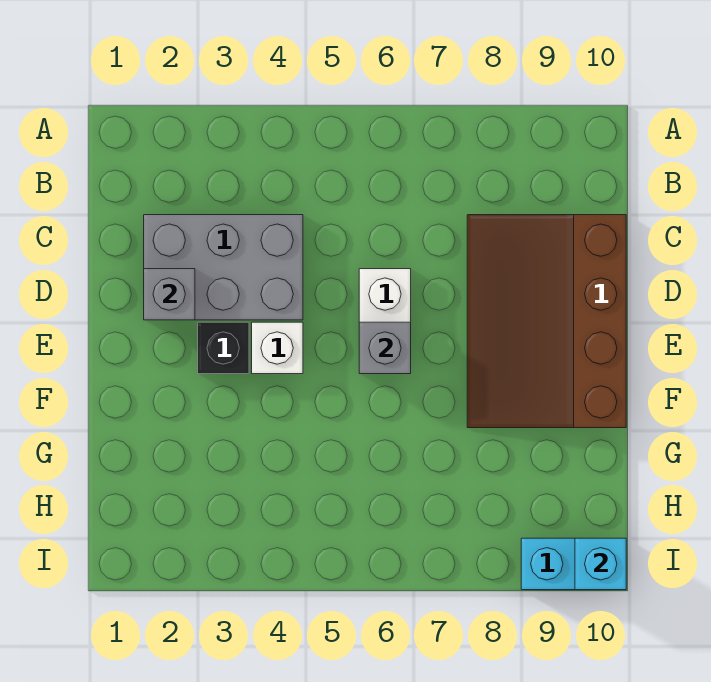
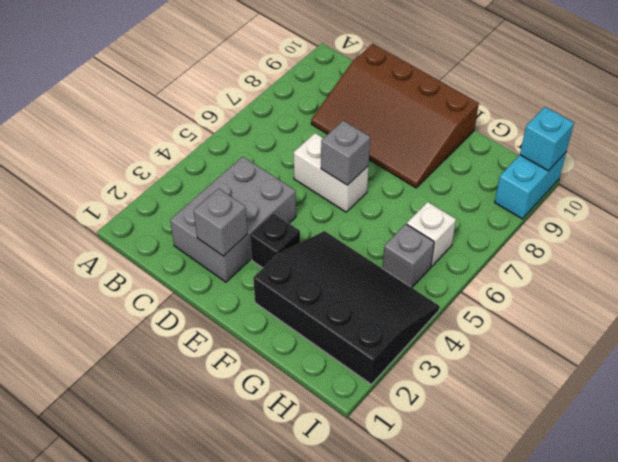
white 1x1 brick [252,322,303,374] -> white 1x1 brick moved to [407,202,456,266]
none -> black 3x4 slope [253,231,440,384]
none -> grey 1x1 brick [382,224,434,288]

